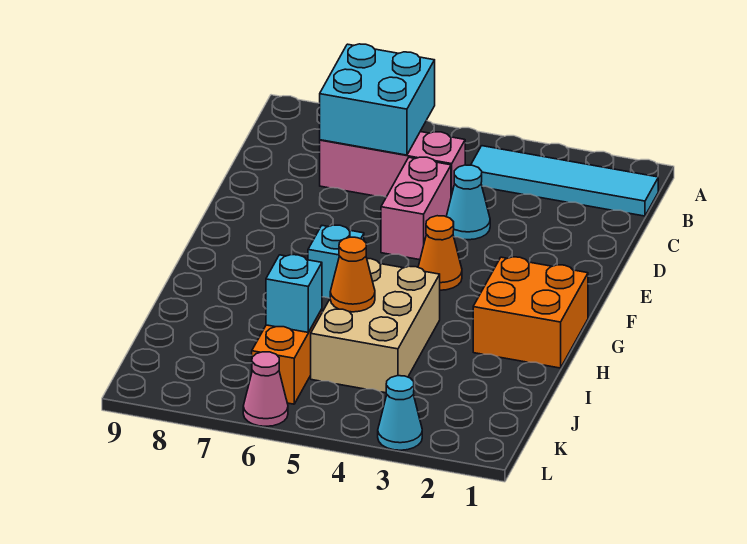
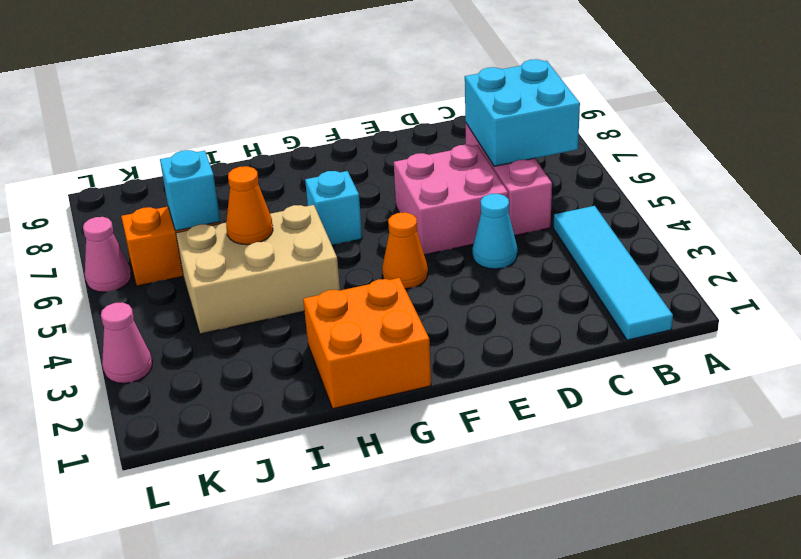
pink 1x2 brick [381,157,451,260] -> pink 2x2 brick [394,145,508,255]
cyan 1x1 cone [378,376,422,450] -> pink 1x1 cone [101,302,152,383]

